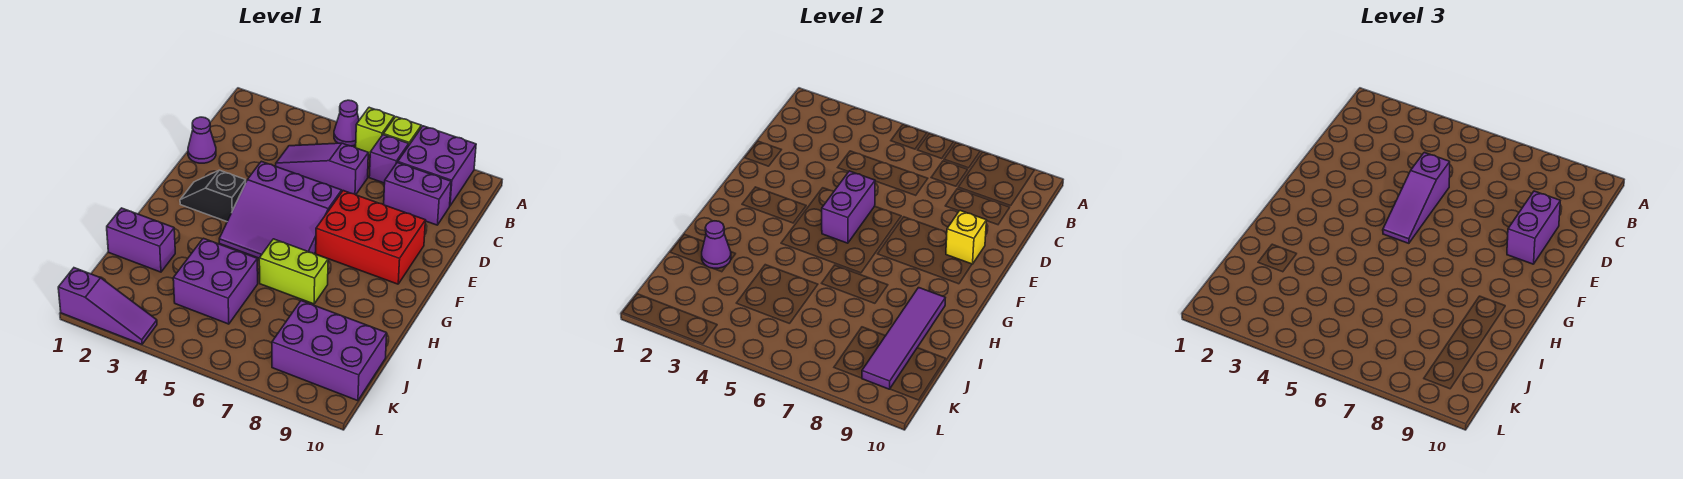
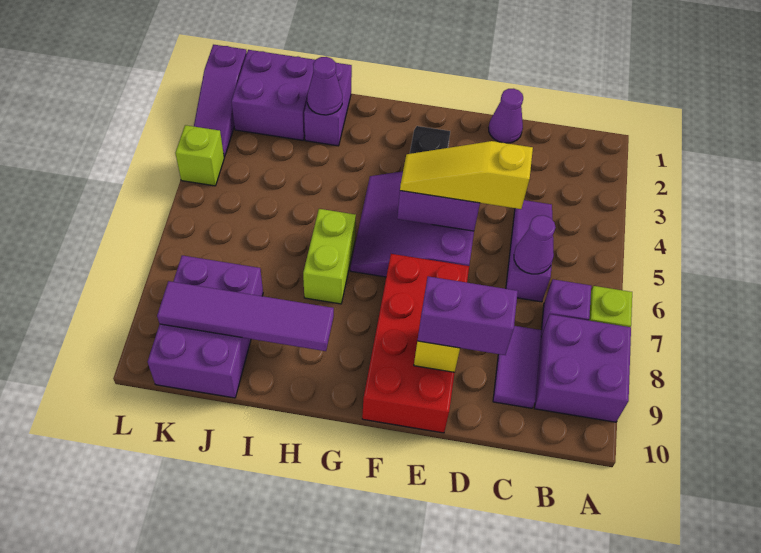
purple 1x1 cone [334,100,359,146] -> purple 1x1 cone moved to [514,215,556,274]
lime 1x1 brick [356,107,394,155] -> lime 1x1 brick moved to [175,125,224,186]
purple 1x2 brick [384,162,451,225] -> purple 1x2 tile [493,326,542,408]
purple 1x3 slope [1383,152,1450,243] -> yellow 1x3 slope [400,141,533,209]
red 2x3 brick [316,191,425,284] -> red 2x4 brick [362,254,469,433]
purple 2x2 brick [173,238,258,324] -> purple 2x2 brick moved to [231,50,315,140]

